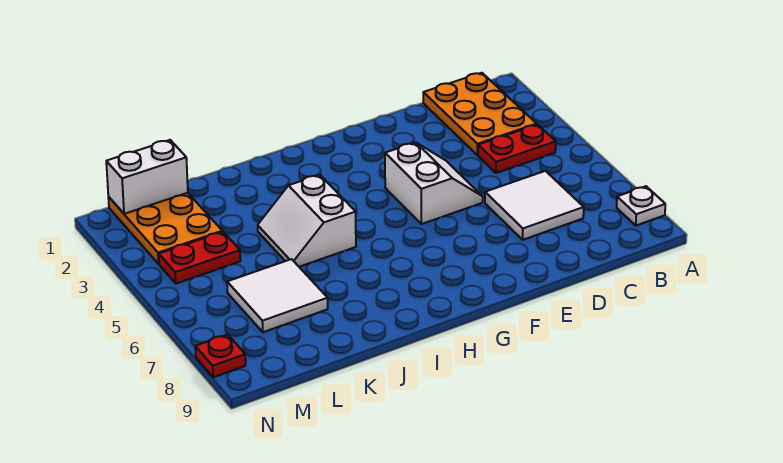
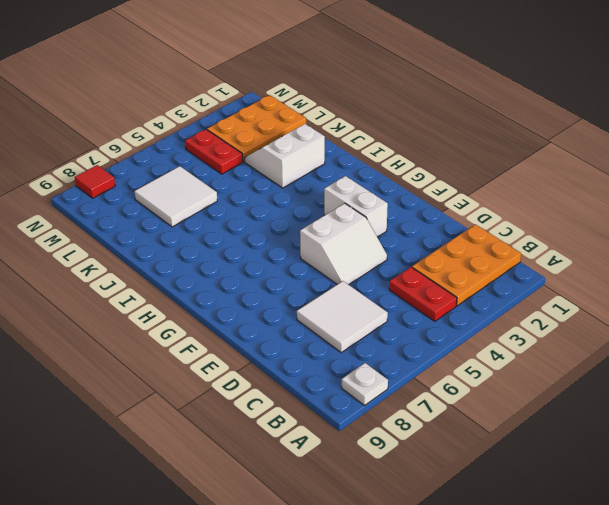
white 2x2 slope [258,175,356,267] -> white 2x2 slope moved to [245,124,325,188]
white 1x2 brick [106,140,188,214] -> white 1x2 brick moved to [324,176,388,237]
red 1x1 plate [195,334,246,377] -> red 1x1 tile [75,165,115,198]

